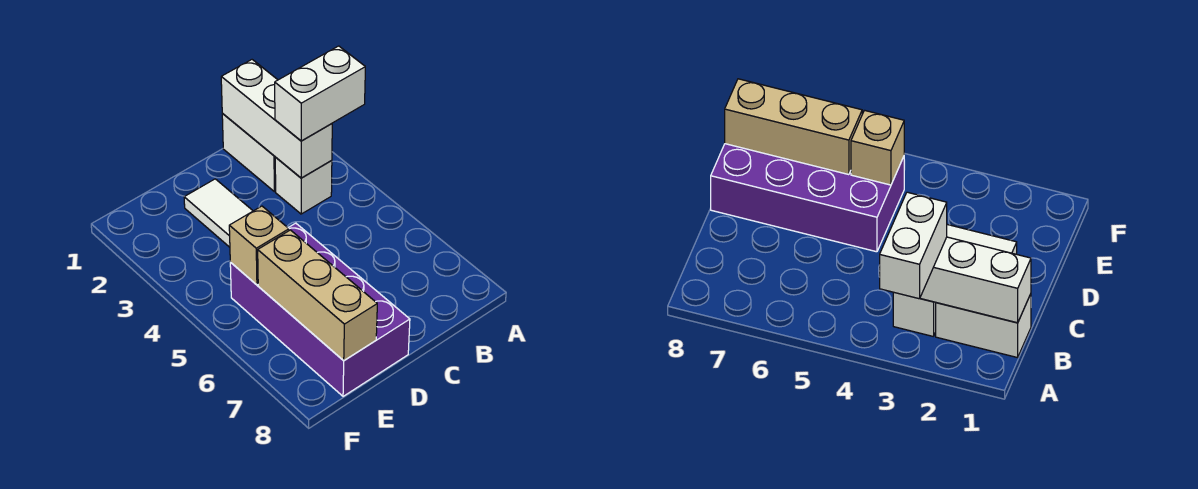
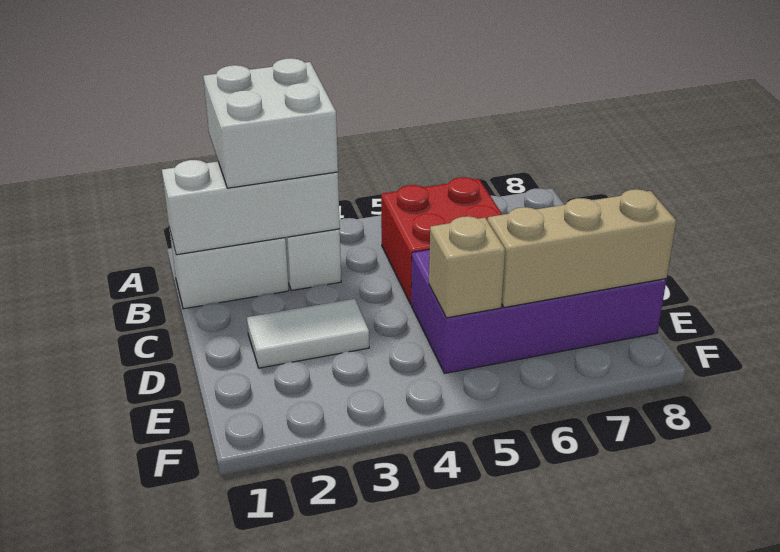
white 1x2 brick [275,46,365,141] -> white 2x2 brick [203,58,338,188]
none -> red 2x2 brick [381,177,502,304]

